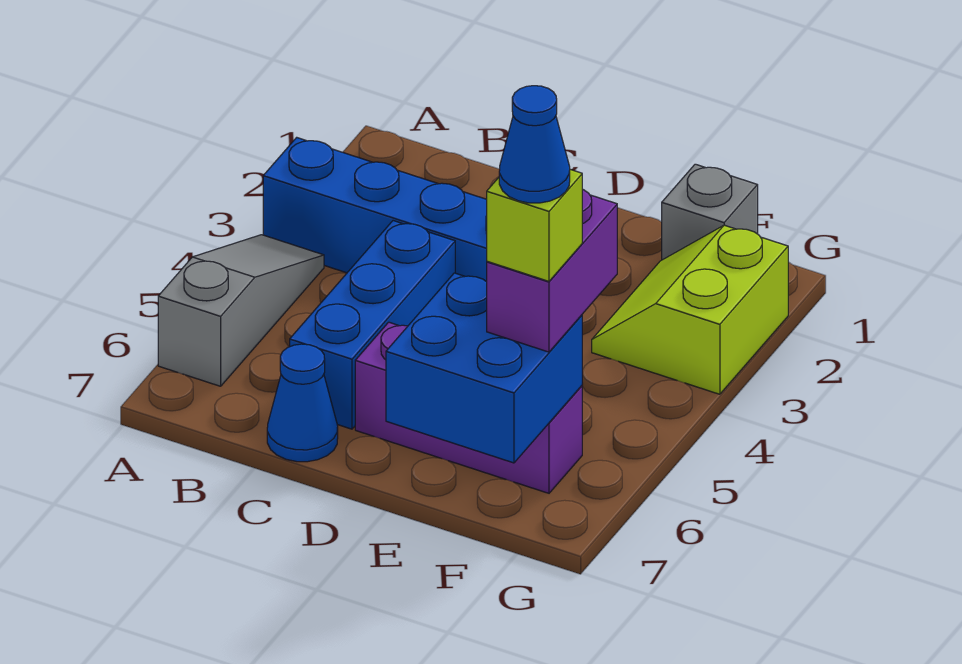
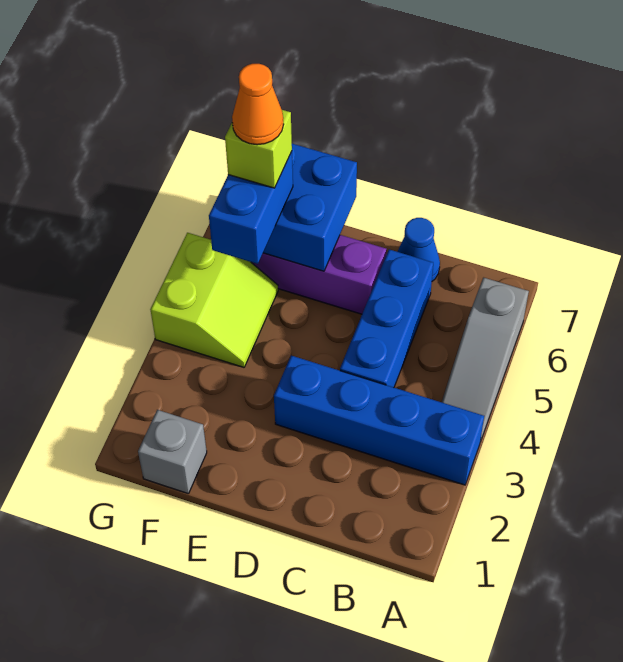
lime 2x2 slope [592,225,788,394] -> lime 2x2 slope moved to [150,233,278,367]
purple 1x2 brick [487,189,617,352] -> blue 1x2 brick [209,151,293,264]
blue 1x1 cone [499,86,570,203] -> orange 1x1 cone [232,64,284,145]

